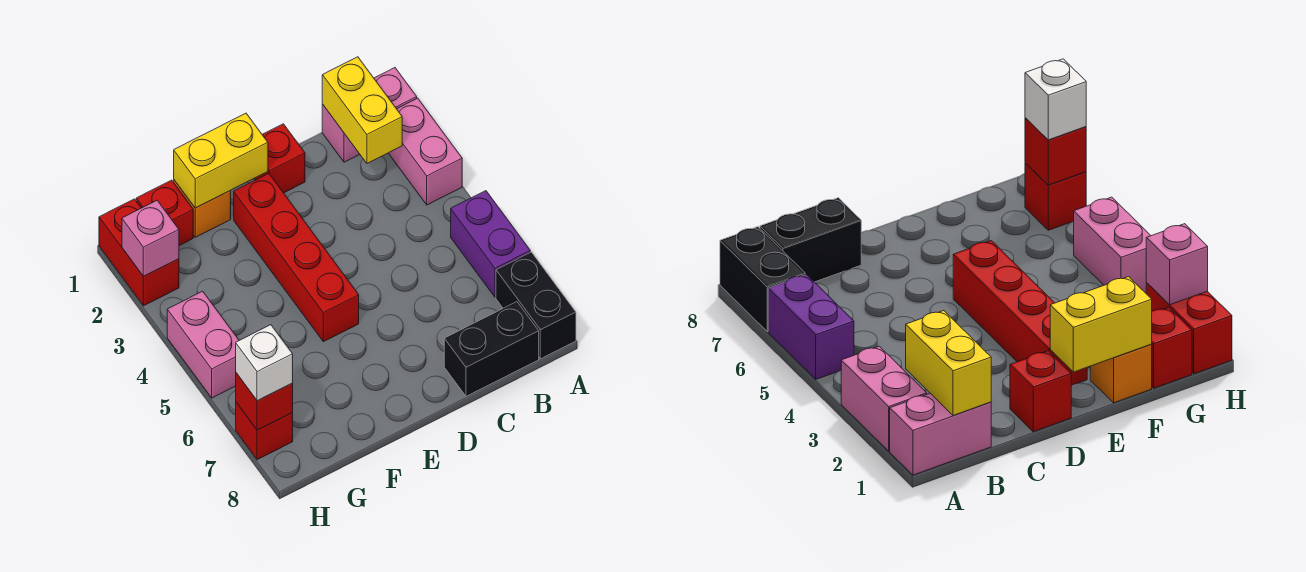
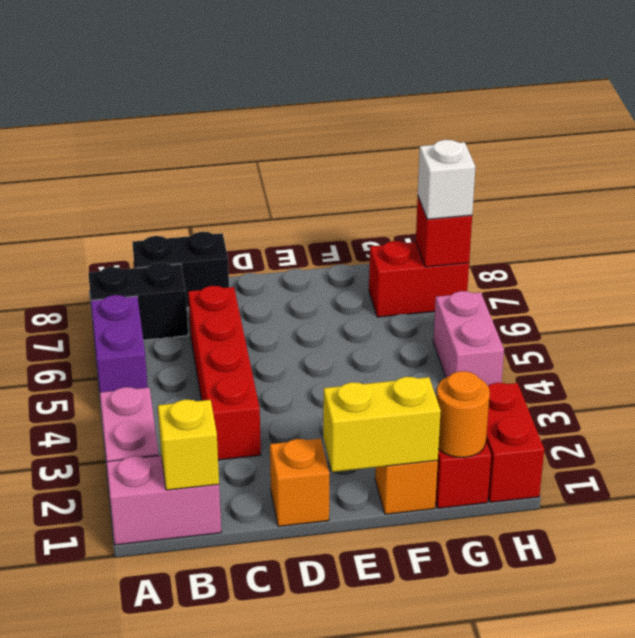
black 1x2 brick [496,252,576,359] -> black 1x2 brick turned to [88,263,188,340]
yellow 1x2 brick [322,57,402,163] -> yellow 1x1 brick [158,400,219,490]
red 1x1 brick [254,124,305,193] -> orange 1x1 brick [270,439,329,526]
red 1x4 brick [234,173,359,342] -> red 1x4 brick moved to [188,286,261,460]
none -> orange 1x1 round brick [436,371,490,457]
pink 1x1 brick [122,201,179,276] -> none
red 1x1 brick [236,402,293,460] -> red 1x2 brick [369,241,469,317]

